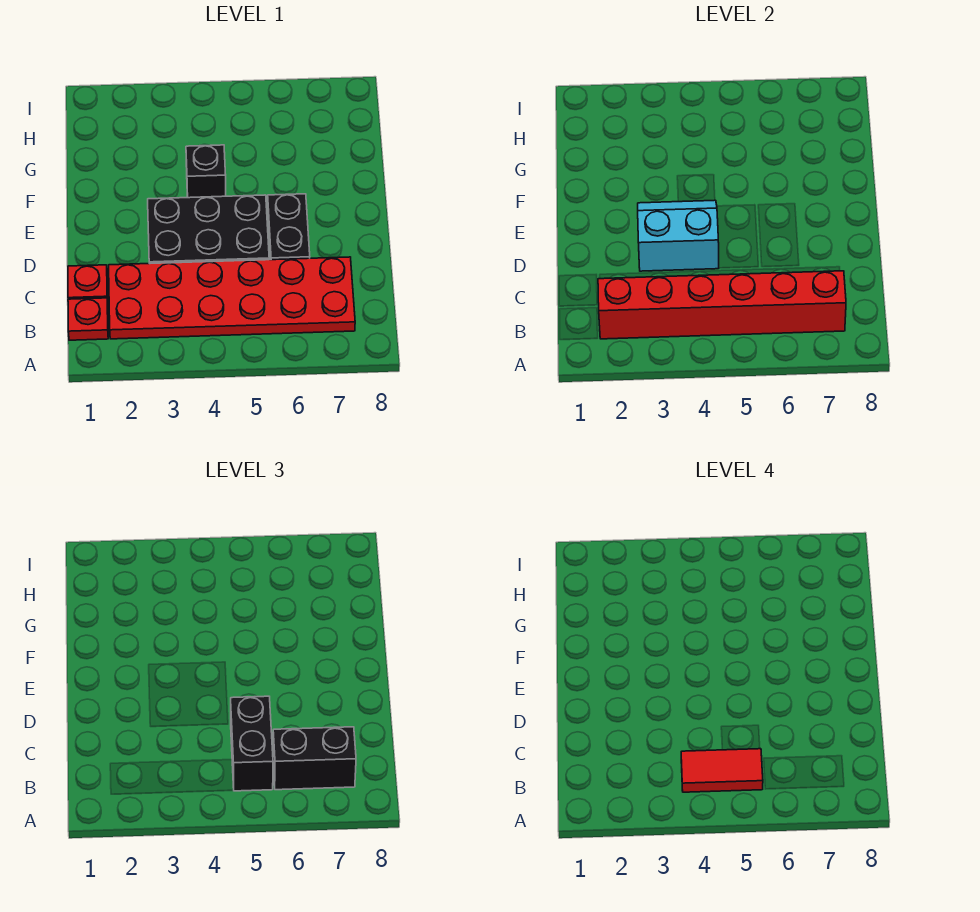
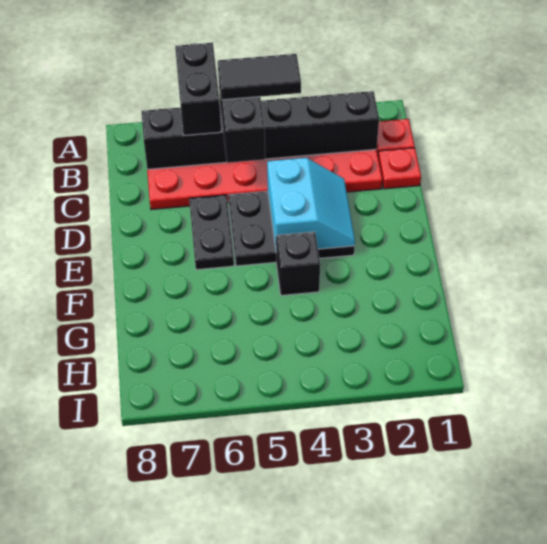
red 1x6 brick [598,271,846,339] -> black 1x6 brick [142,91,379,169]
red 1x2 tile [681,749,763,792] -> black 1x2 tile [218,54,301,100]
black 1x2 brick [273,727,356,790] -> black 1x2 brick turned to [175,43,221,135]
cyan 2x2 slope [638,200,719,271] -> cyan 2x2 slope turned to [267,158,355,249]

